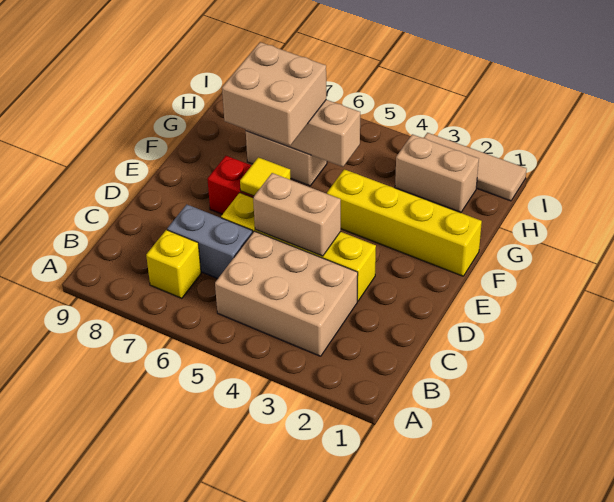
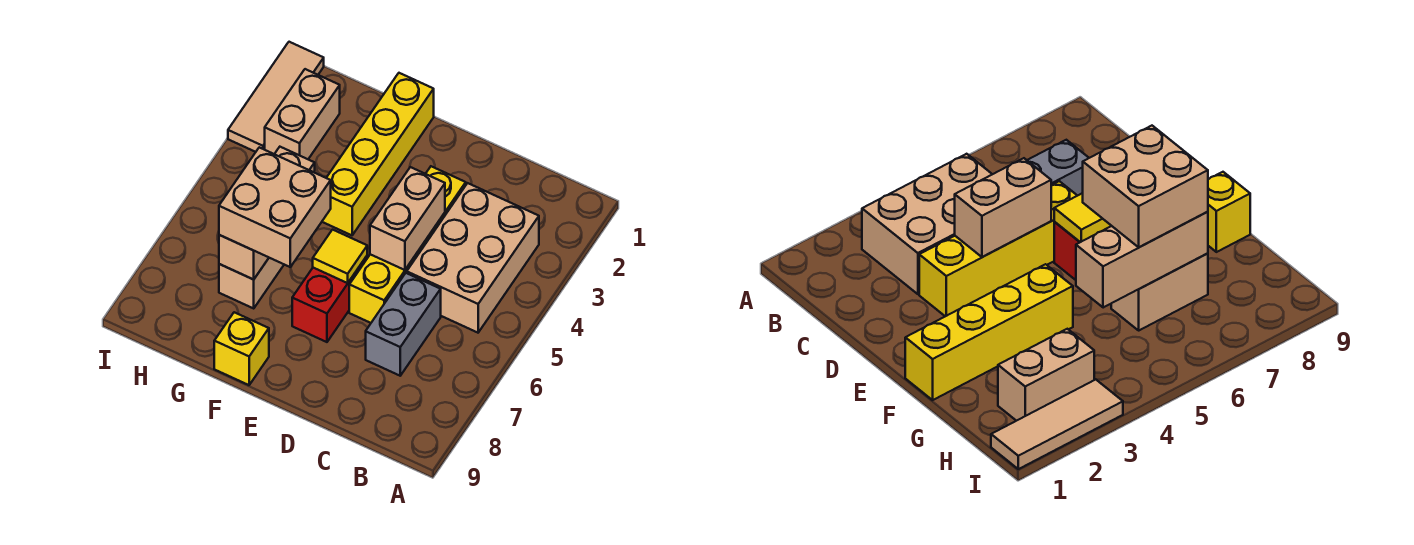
yellow 1x1 brick [146,230,201,298] -> yellow 1x1 brick moved to [214,312,269,385]

